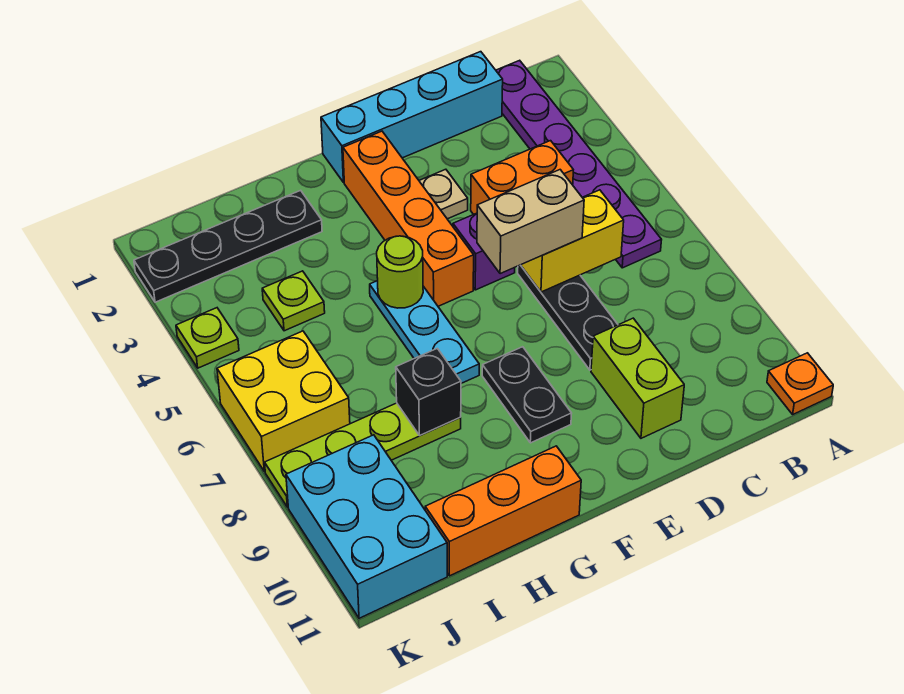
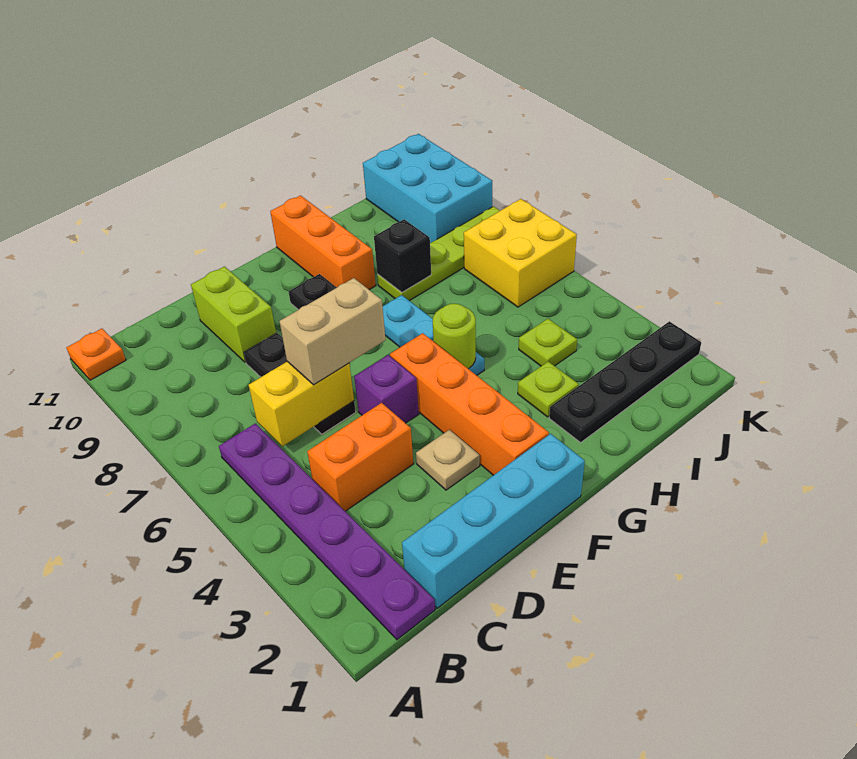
orange 1x3 brick [425,446,581,576] -> orange 1x3 brick turned to [270,195,376,289]
lime 1x1 plate [176,308,239,368] -> lime 1x1 plate moved to [518,362,579,417]

